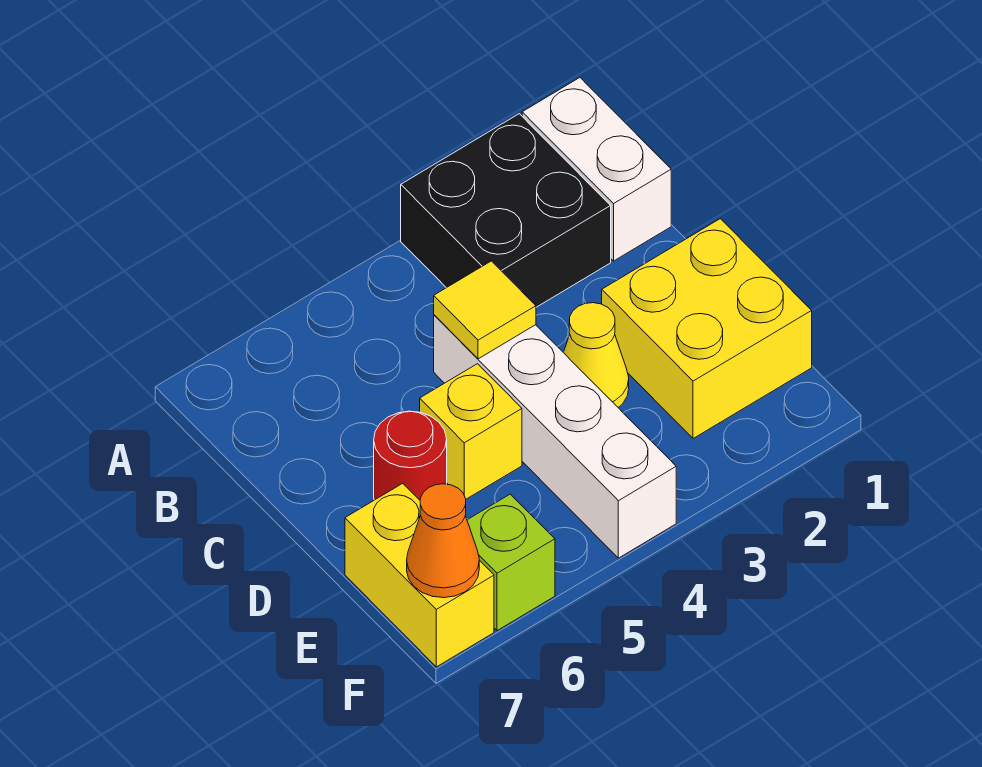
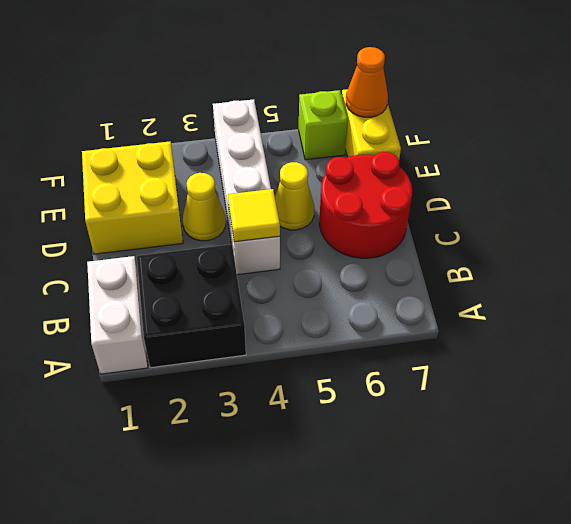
yellow 1x1 brick [420,364,522,499] -> yellow 1x1 cone [275,162,314,230]
red 1x1 round brick [374,411,447,500] -> red 2x2 round brick [319,152,412,258]

